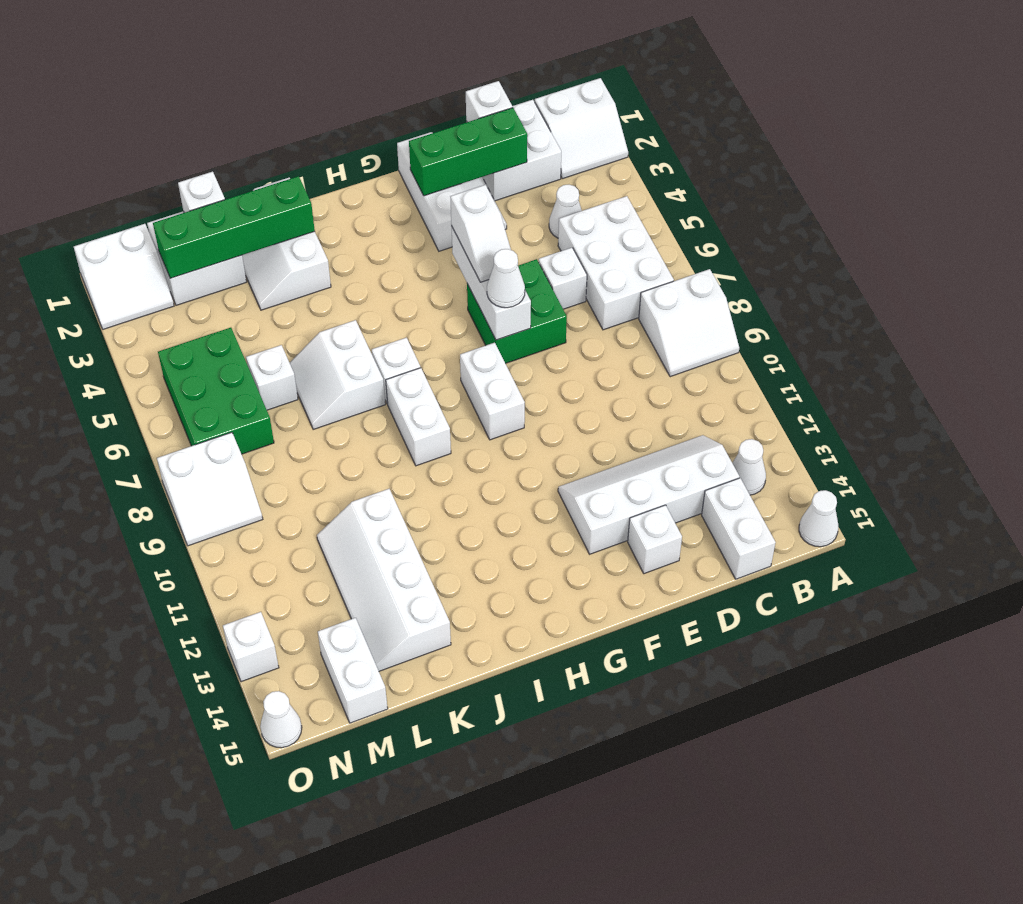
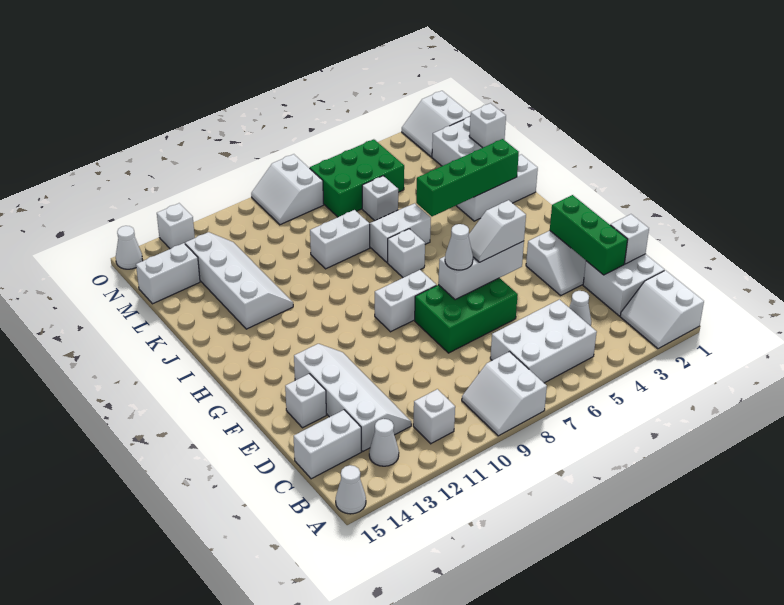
white 1x1 brick [539,248,587,309] -> white 1x1 brick moved to [413,389,455,444]
green 2x2 brick [467,259,567,363] -> green 2x3 brick [415,278,518,353]
white 1x2 brick [386,368,451,466] -> white 1x2 brick moved to [310,210,370,269]
green 1x4 brick [153,176,315,278] -> green 1x4 brick turned to [416,139,519,216]
white 2x4 slope [317,489,451,671] -> white 2x4 slope turned to [185,232,293,329]

